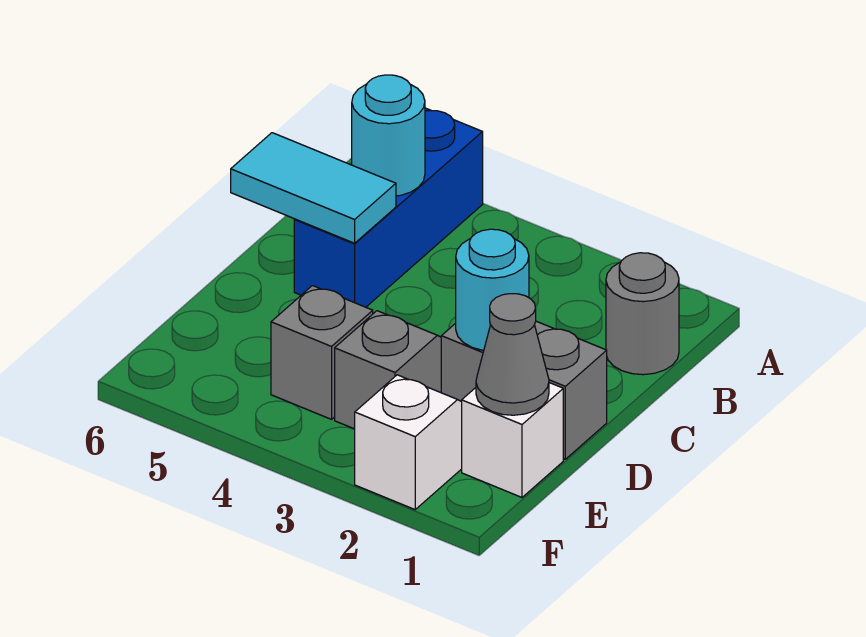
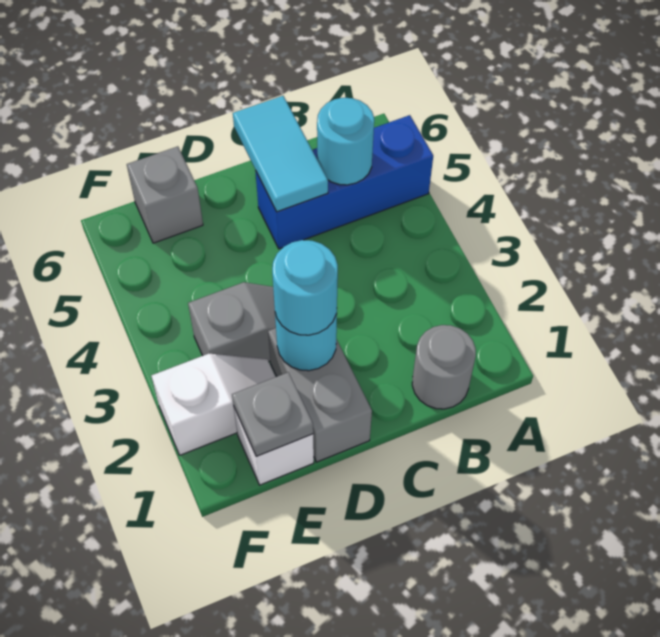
none -> cyan 1x1 round brick [272,240,338,335]
grey 1x1 cone [476,294,549,415] -> grey 1x1 plate [232,372,313,456]
grey 1x1 brick [271,286,373,419] -> grey 1x1 brick moved to [127,146,203,243]

